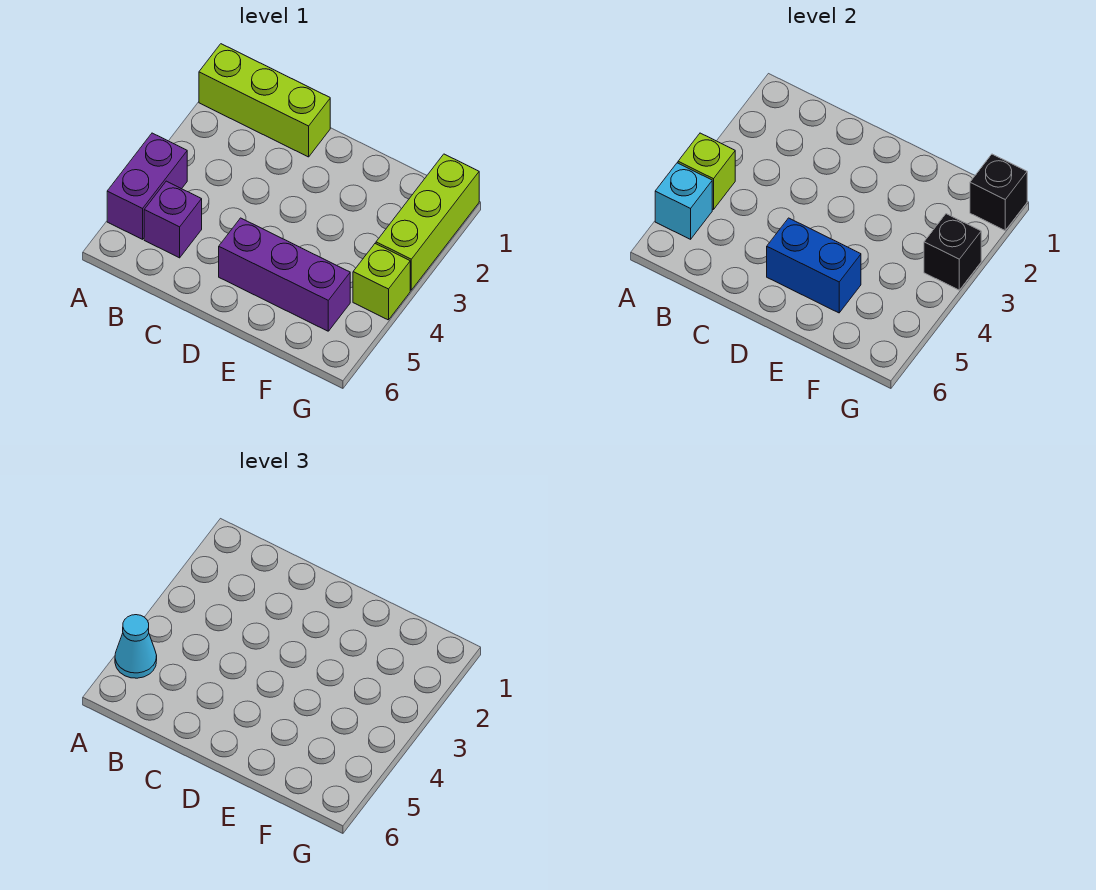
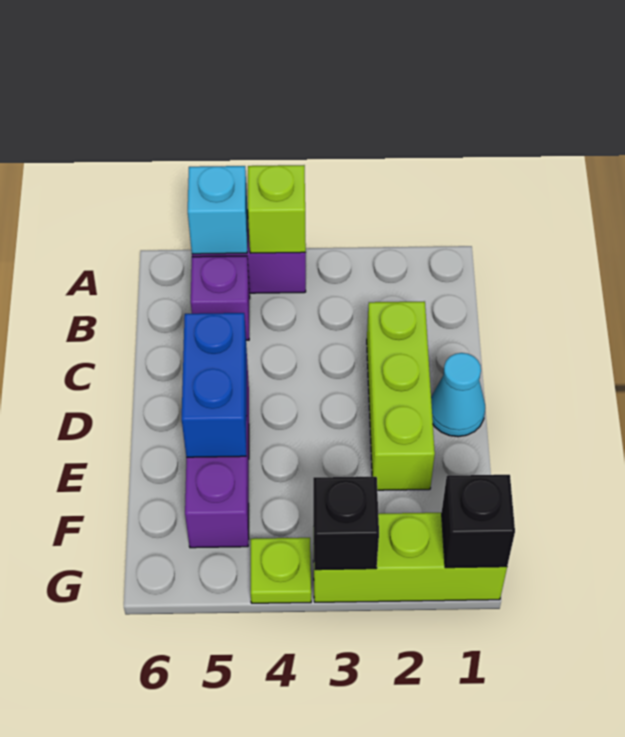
lime 1x3 brick [199,44,330,157] -> lime 1x3 brick moved to [367,301,435,490]
cyan 1x1 cone [115,615,157,678] -> cyan 1x1 cone moved to [431,353,485,437]
lime 1x1 brick [353,244,410,320] -> lime 1x1 plate [251,538,311,603]

